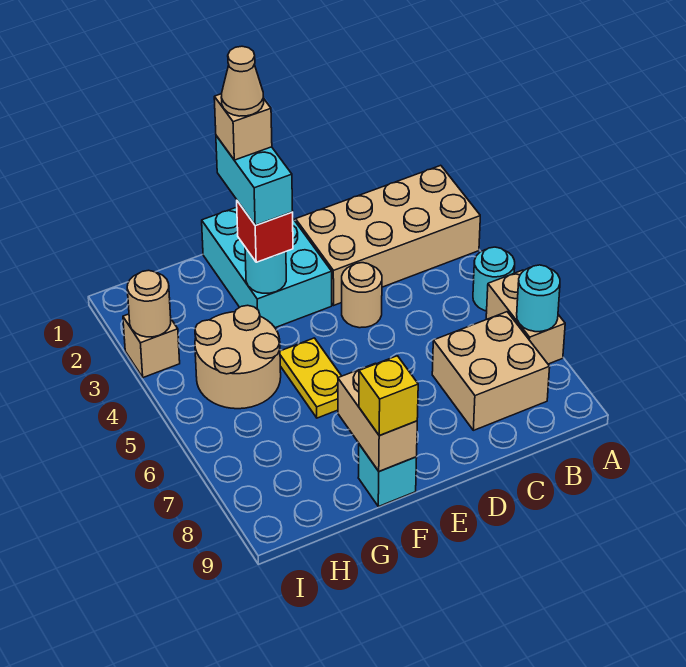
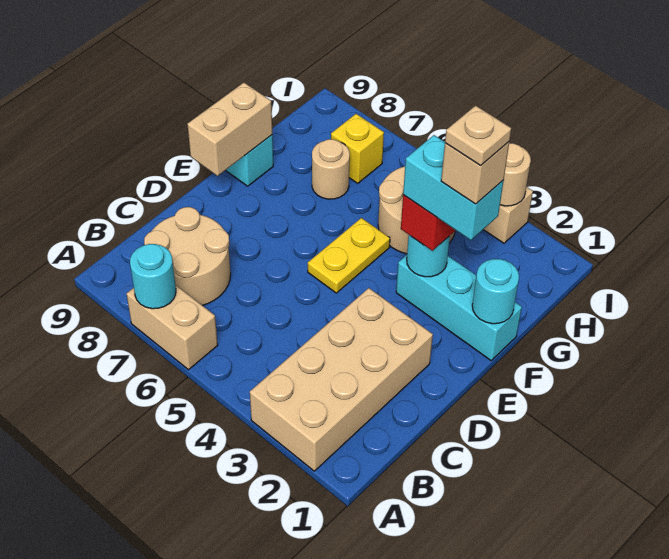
cyan 1x1 round brick [473,247,515,311] -> cyan 1x1 round brick moved to [472,259,519,324]
tan 2x2 brick [432,312,550,430] -> tan 2x2 round brick [144,207,231,306]
tan 1x1 round brick [342,263,382,328] -> tan 1x1 round brick moved to [312,139,350,199]
cyan 2x3 brick [202,207,332,328] -> cyan 1x3 brick [396,255,522,361]
tan 1x1 cone [221,46,264,116] -> tan 1x1 plate [445,106,511,165]
yellow 1x2 plate [280,338,341,418] -> yellow 1x2 plate turned to [308,218,390,293]
tan 1x2 brick [338,363,417,471] -> tan 1x2 brick turned to [188,83,272,176]
yellow 1x1 brick [359,356,418,436] -> yellow 1x1 brick moved to [331,114,384,183]

